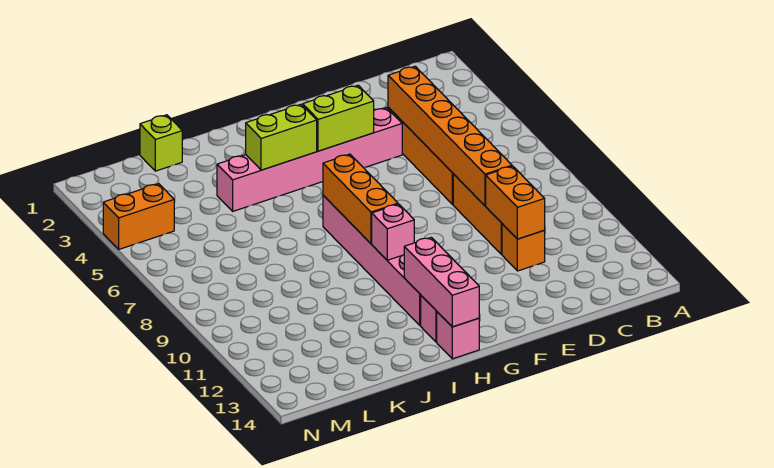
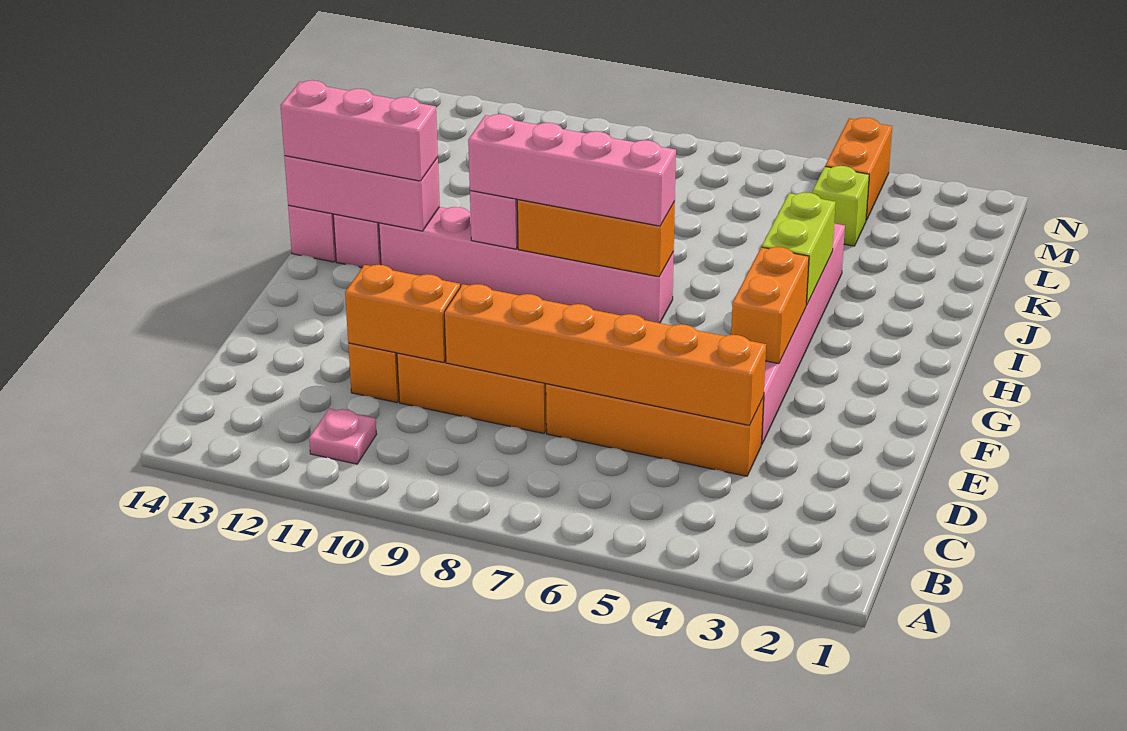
none -> pink 1x1 plate [309,408,377,464]
lime 1x2 brick [303,85,374,151] -> orange 1x2 brick [731,247,809,364]
none -> pink 1x4 brick [468,114,676,226]
none -> pink 1x3 brick [280,80,438,181]
lime 1x1 brick [140,115,182,171] -> lime 1x1 brick moved to [813,166,869,246]

